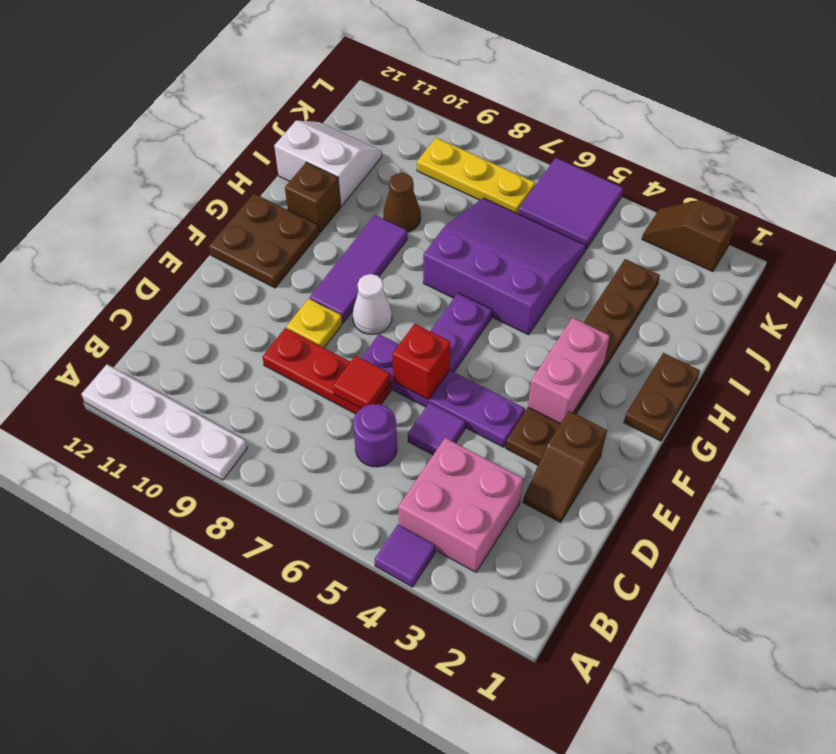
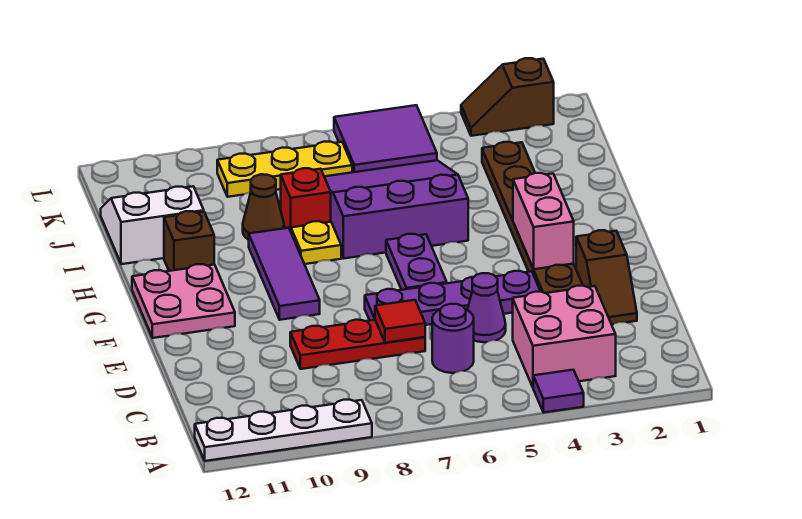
purple 1x1 tile [408,403,465,455] -> purple 1x1 cone [467,273,506,342]
red 1x1 brick [392,324,451,399] -> red 1x1 brick moved to [281,168,331,231]
yellow 1x1 plate [286,299,342,348] -> yellow 1x1 plate moved to [291,221,341,264]
white 1x1 cone [352,274,392,334] -> none
brown 2x2 plate [209,194,319,288] -> pink 2x2 plate [132,264,235,338]
brown 1x2 plate [624,353,700,441] -> none

